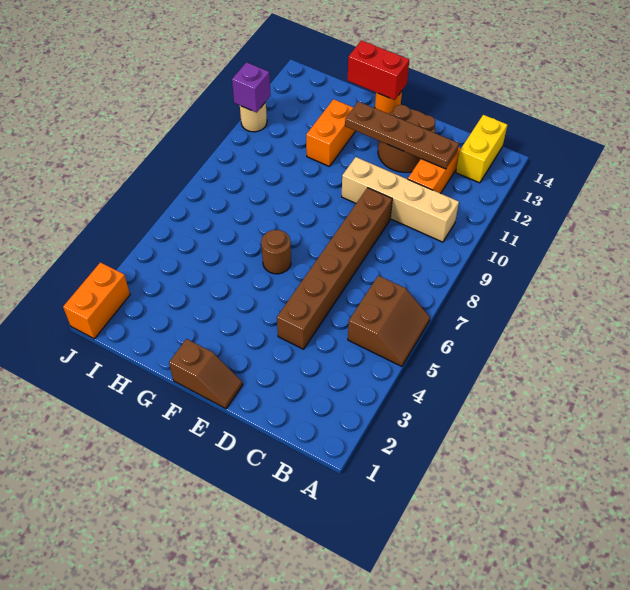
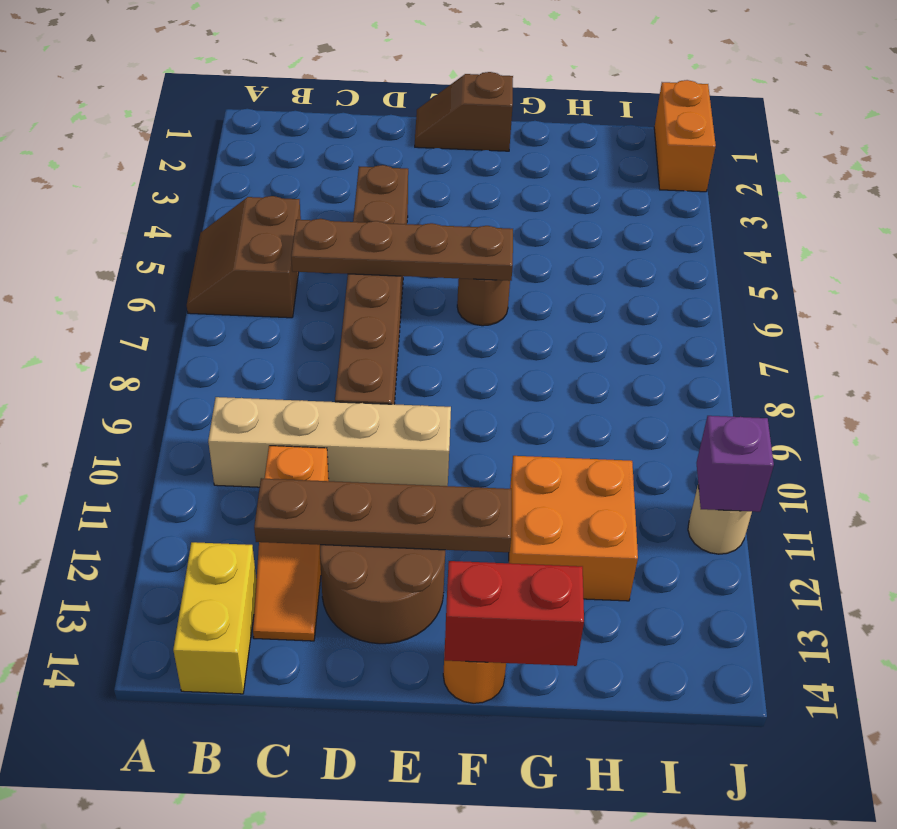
none -> brown 1x4 plate [291,219,513,281]
orange 1x2 brick [306,99,355,167] -> orange 2x2 brick [509,456,638,601]

